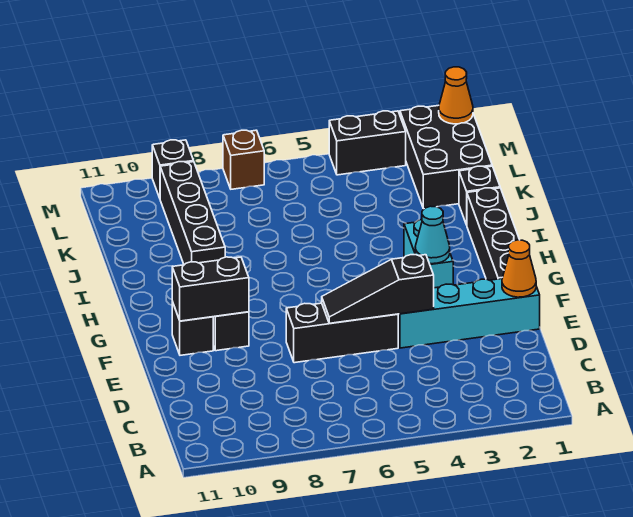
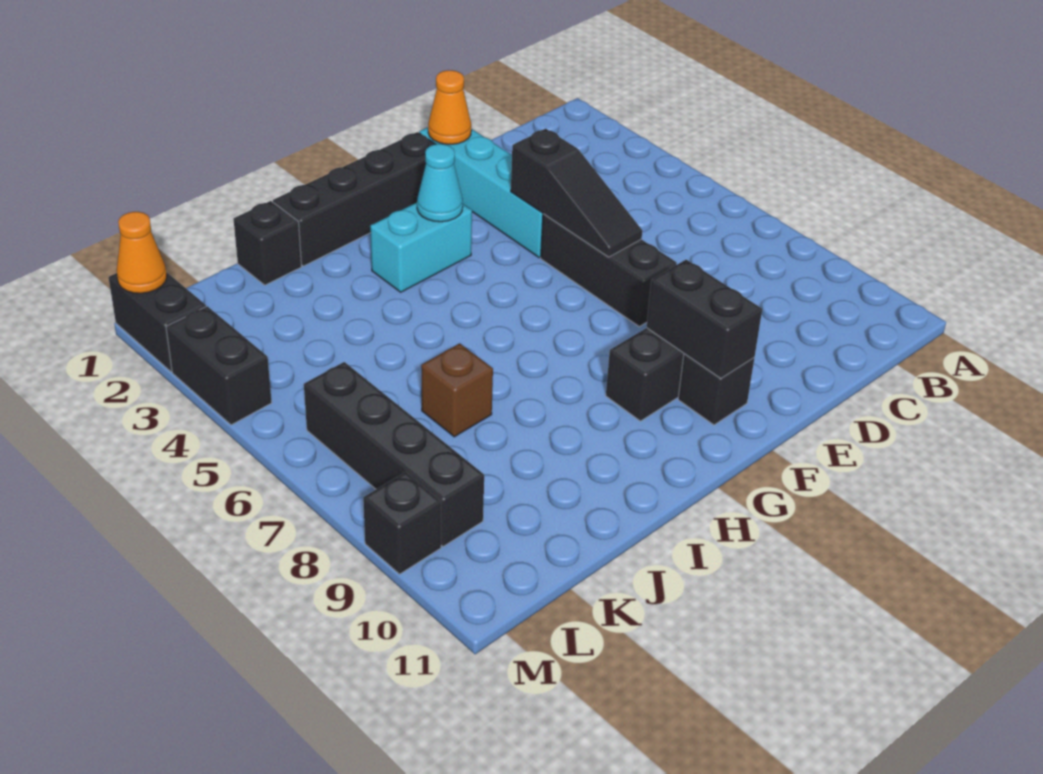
black 1x4 brick [160,162,225,265] -> black 1x4 brick turned to [304,362,484,547]
black 2x3 brick [400,105,492,209] -> black 1x2 brick [108,272,206,372]
brown 1x1 brick [223,130,264,189] -> brown 1x1 brick moved to [421,343,493,437]

